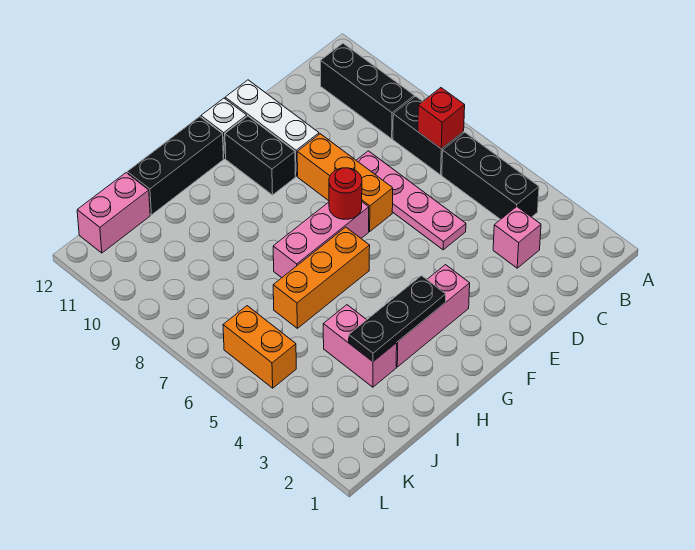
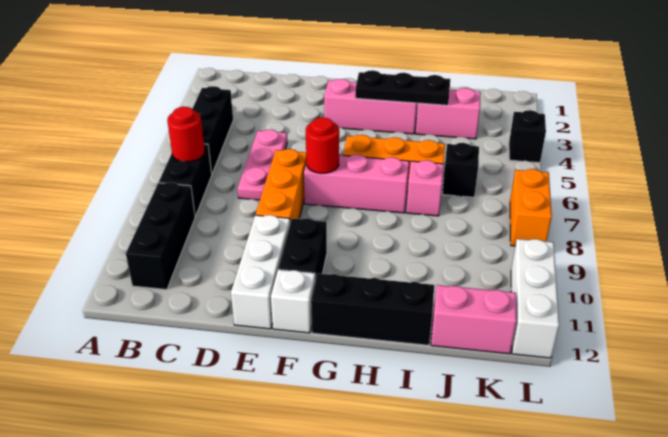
red 1x1 brick [418,88,465,149] -> red 1x1 round brick [167,107,205,162]
pink 1x1 brick [493,207,541,268] -> pink 1x1 brick moved to [406,160,444,216]
pink 1x4 plate [356,151,466,250] -> pink 1x3 plate [238,130,287,200]
pink 1x2 brick [323,305,397,387] -> pink 1x2 brick turned to [416,88,481,139]
none -> black 1x1 brick [442,143,479,197]
orange 1x2 brick [223,306,296,388] -> orange 1x2 brick moved to [510,169,552,246]
none -> black 1x1 brick [509,110,546,163]
none -> white 1x3 brick [511,239,559,358]

